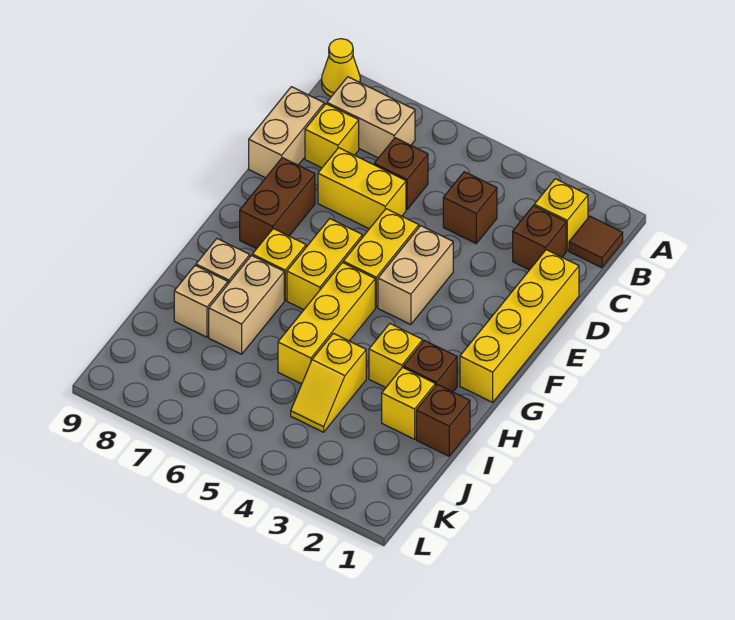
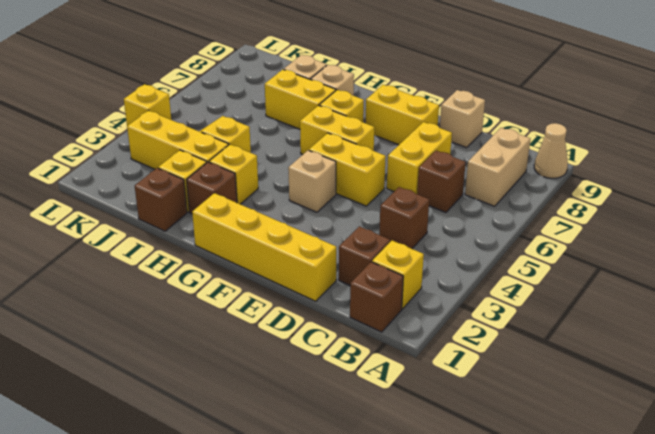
yellow 1x1 cone [322,39,360,97] -> tan 1x1 cone [534,123,568,178]
brown 1x1 tile [569,216,623,268] -> brown 1x1 brick [350,262,403,332]
yellow 1x1 brick [305,104,359,168] -> yellow 1x1 brick moved to [124,84,171,126]
tan 1x2 brick [249,87,324,178] -> tan 1x1 brick [440,90,485,148]
tan 1x2 brick [378,226,453,324] -> tan 1x1 brick [288,150,336,212]
brown 1x2 brick [240,158,315,249] -> yellow 1x2 brick [366,85,439,145]
yellow 1x3 brick [278,263,375,384] -> yellow 1x3 brick moved to [127,110,229,169]
tan 1x2 brick [209,256,284,354] -> yellow 1x2 brick [265,69,336,129]

